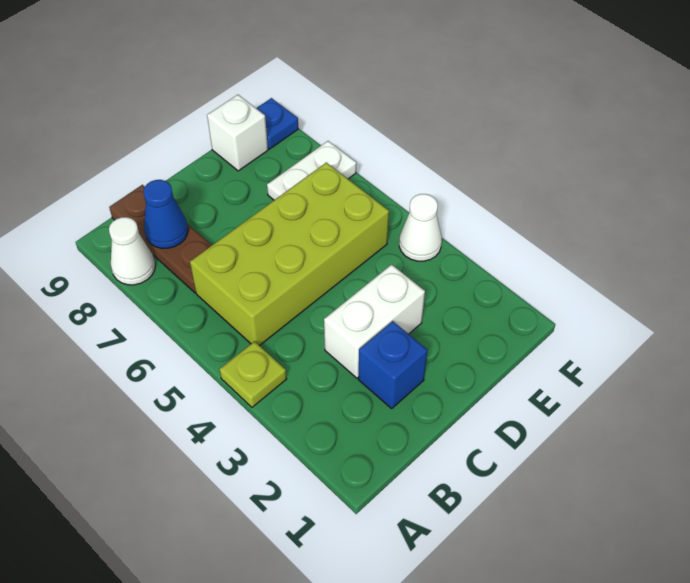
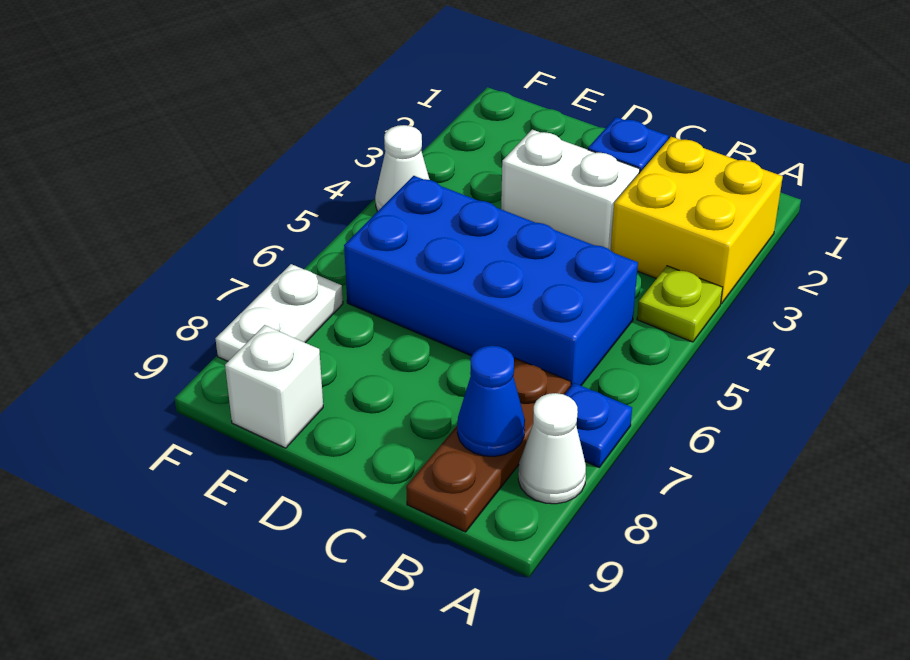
none -> yellow 2x2 brick [611,137,783,304]
lime 2x4 brick [190,163,389,346] -> blue 2x4 brick [344,176,638,386]
white 1x2 plate [267,141,356,200] -> white 1x2 plate turned to [215,264,343,361]
blue 1x1 plate [256,98,298,149] -> blue 1x1 plate moved to [565,383,632,467]

